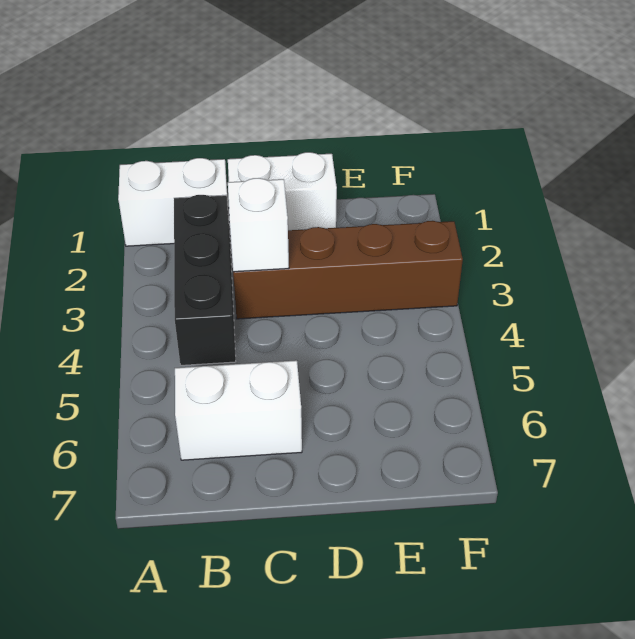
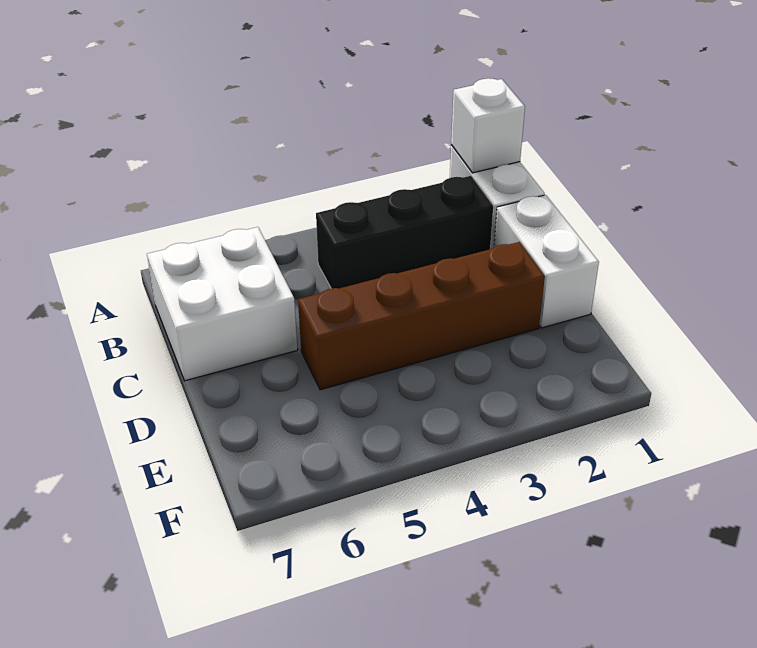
white 1x2 brick [175,360,302,460] -> white 2x2 brick [147,227,298,381]
brown 1x4 brick [233,221,463,319] -> brown 1x4 brick turned to [298,242,545,390]
white 1x1 brick [228,178,289,272] -> white 1x1 brick moved to [451,78,525,173]

